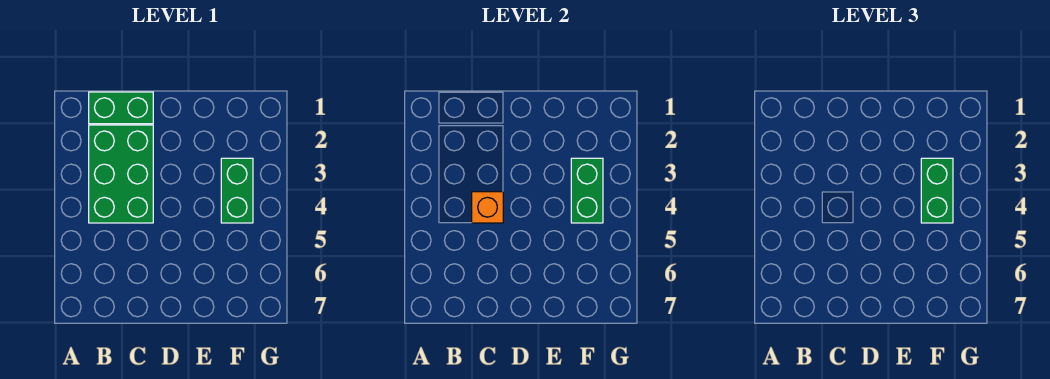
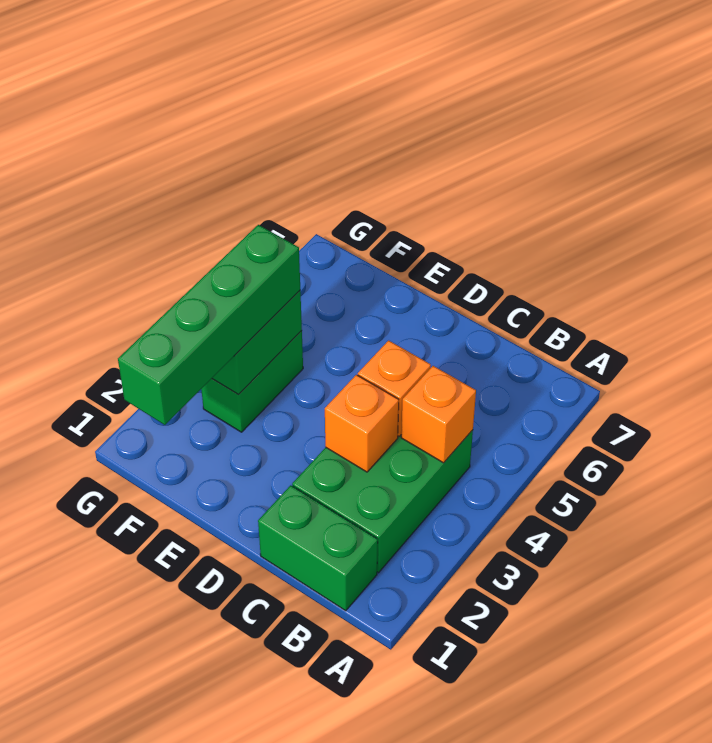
none -> orange 1x1 brick [401,366,476,463]
none -> orange 1x1 brick [325,375,399,472]
green 1x2 brick [921,158,953,223] -> green 1x4 brick [118,225,300,425]

